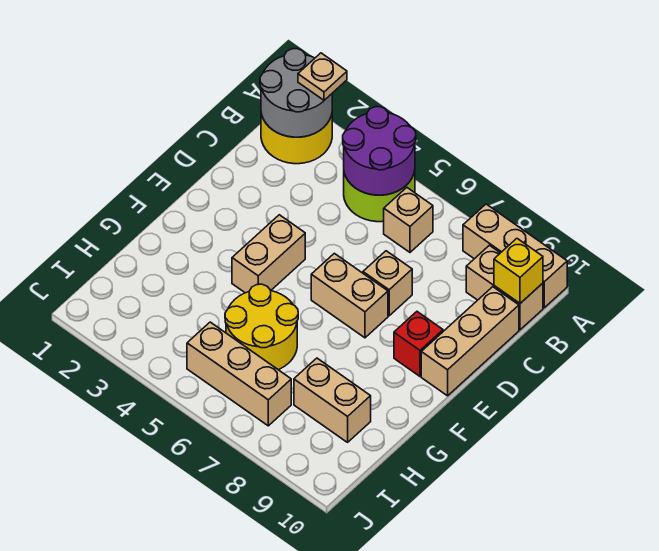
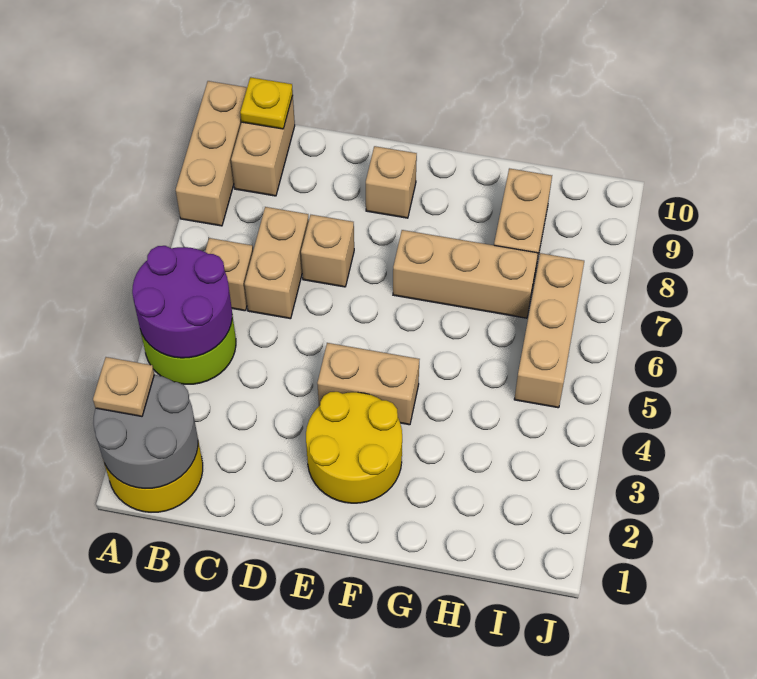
yellow 1x1 brick [494,239,543,303] -> yellow 1x1 plate [240,77,293,129]
tan 1x3 brick [421,287,519,396] -> tan 1x3 brick moved to [393,230,538,318]
tan 1x2 brick [311,253,388,338] -> tan 1x2 brick moved to [245,207,309,319]
red 1x1 brick [394,312,443,376] -> tan 1x1 brick [366,146,417,218]
yellow 2x2 round brick [225,284,298,370] -> yellow 2x2 round brick moved to [306,392,402,503]

